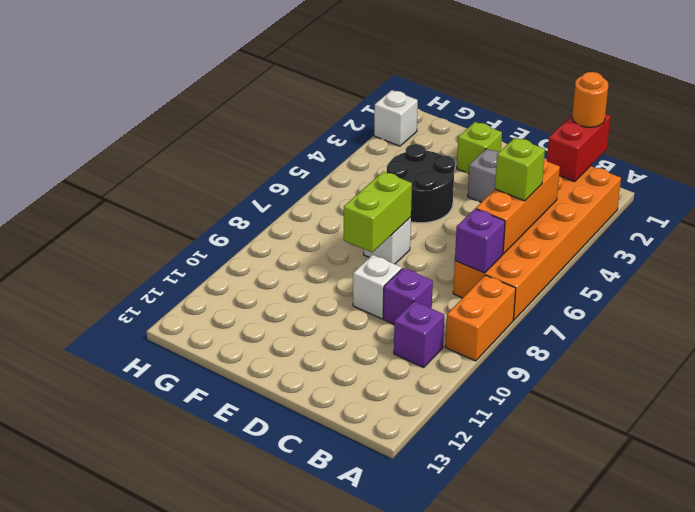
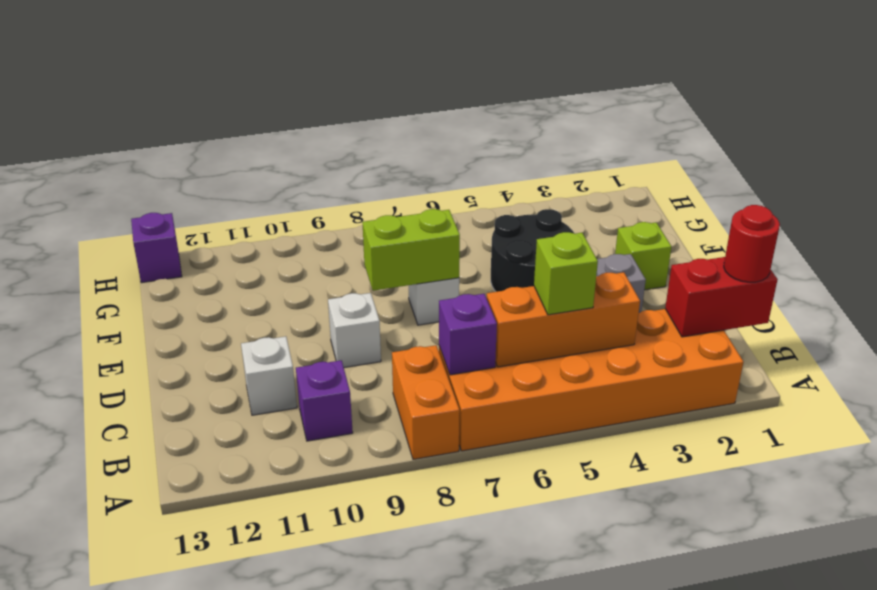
orange 1x2 brick [445,275,516,361] -> orange 1x2 brick turned to [392,345,460,460]
orange 1x1 round brick [572,72,608,127] -> red 1x1 round brick [724,205,780,282]
purple 1x1 brick [383,268,433,324] -> purple 1x1 brick moved to [131,213,182,283]
white 1x1 brick [374,90,418,146] -> white 1x1 brick moved to [241,336,297,415]

